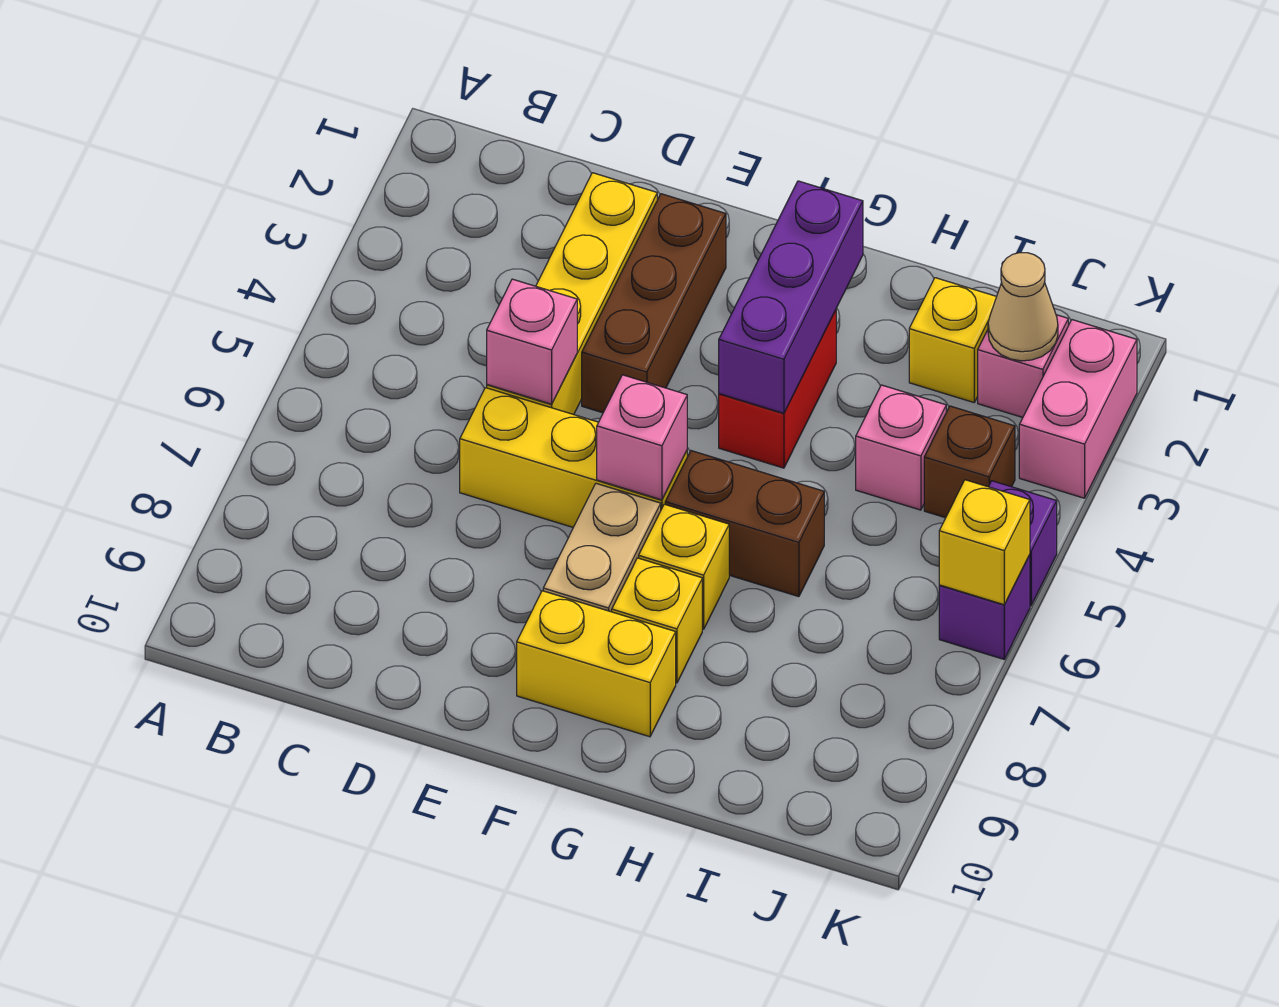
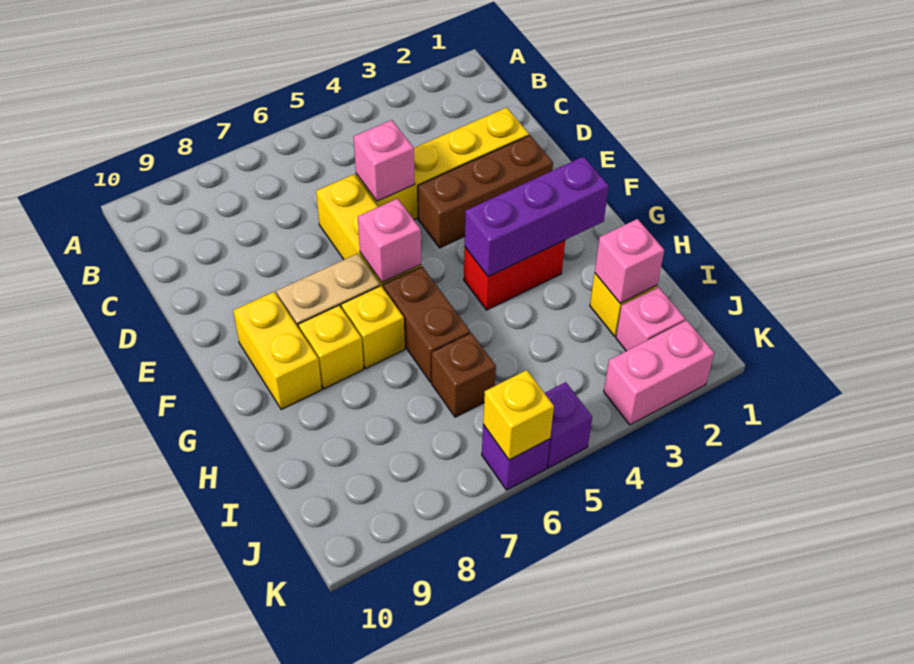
pink 1x1 brick [856,385,946,510] -> pink 1x1 brick moved to [595,219,664,303]
tan 1x1 cone [988,253,1058,361] -> none
brown 1x1 brick [924,406,1015,518] -> brown 1x1 brick moved to [432,333,496,417]

